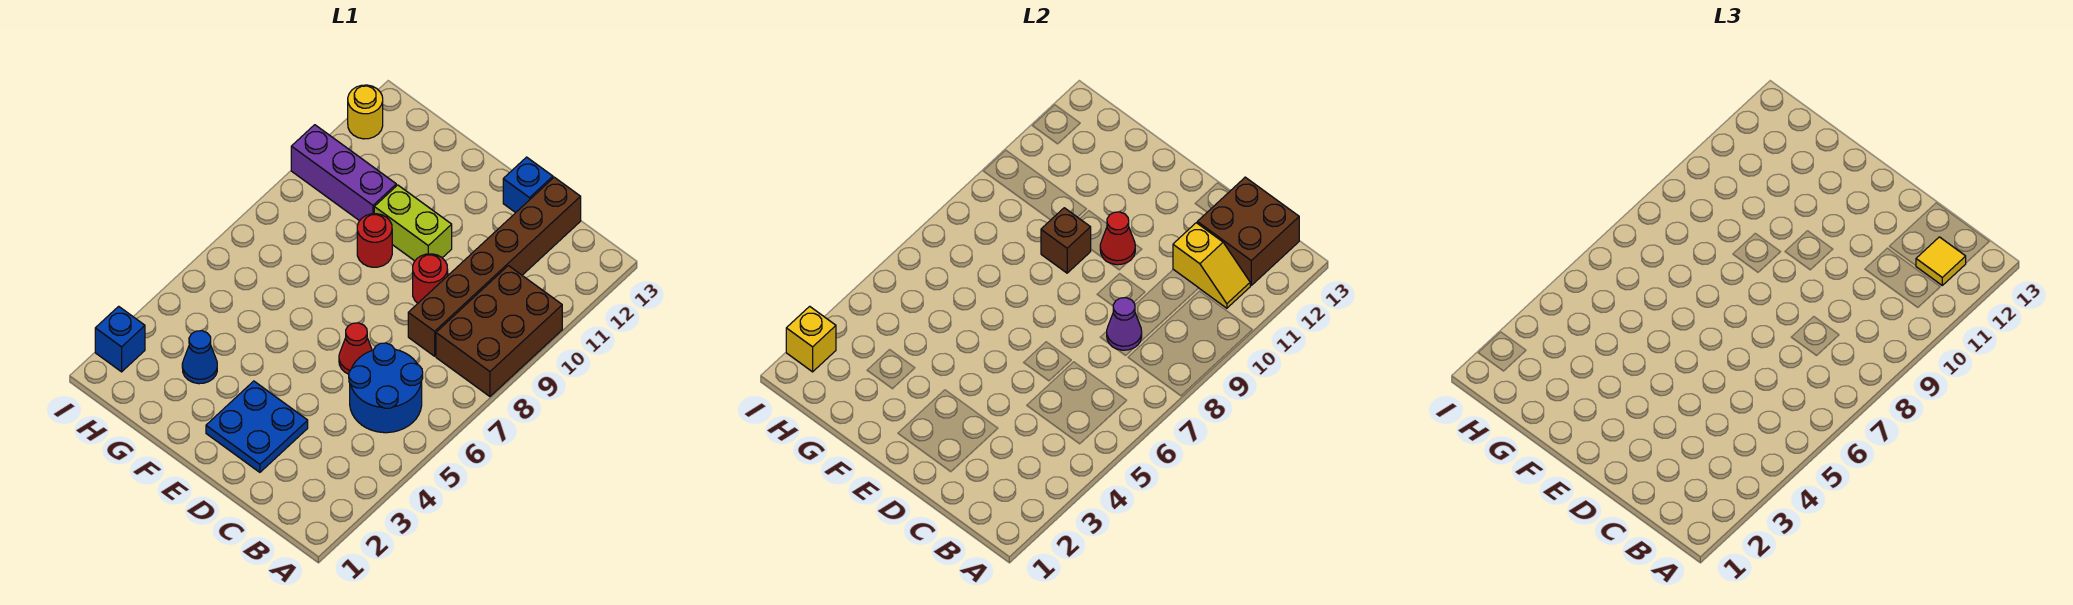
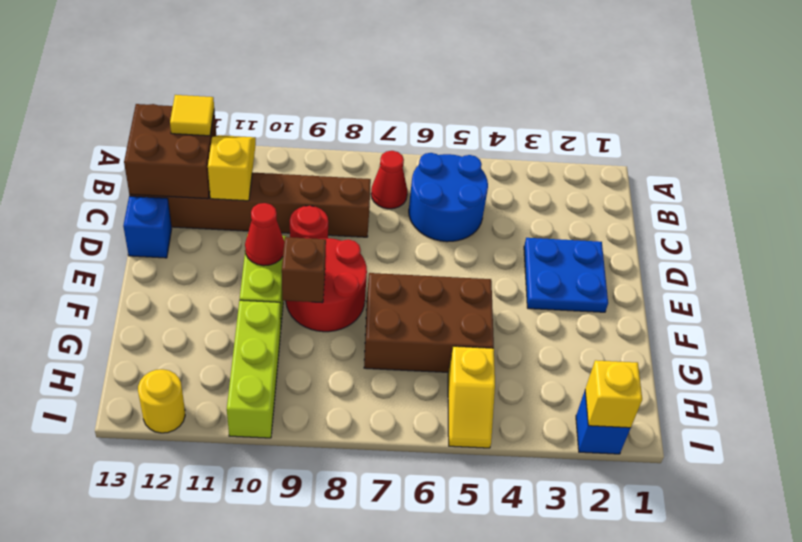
brown 2x3 brick [436,266,562,396] -> brown 2x3 brick moved to [364,273,494,372]
purple 1x1 cone [1107,298,1142,350] -> none
red 1x1 cone [339,323,372,374] -> red 1x1 cone moved to [371,151,407,209]
red 1x1 round brick [357,214,392,267] -> red 2x2 round brick [286,237,367,332]
blue 1x1 cone [182,331,217,384] -> none
purple 1x3 brick [291,125,396,221] -> lime 1x3 brick [227,300,281,438]
none -> yellow 1x2 slope [448,346,495,448]

